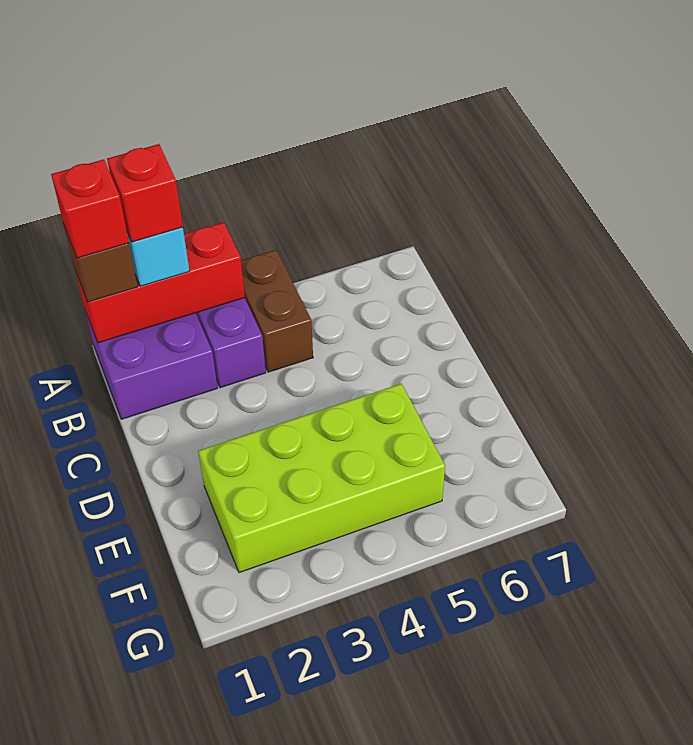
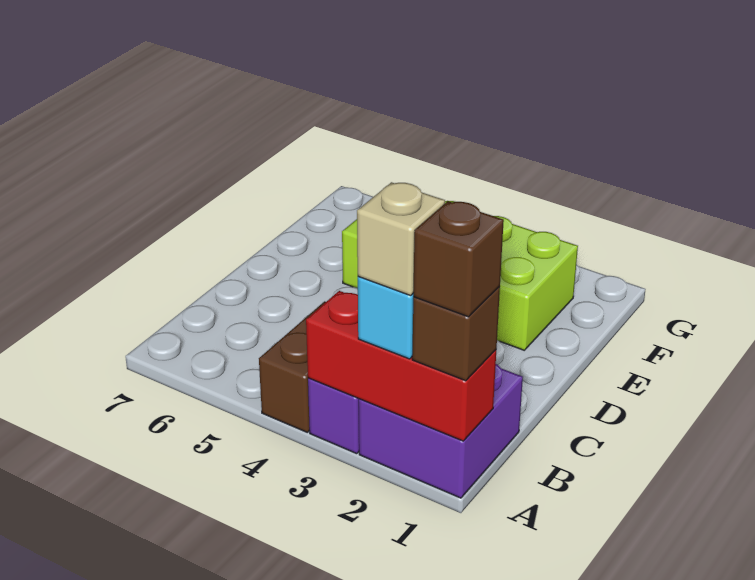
red 1x1 brick [51,159,129,258] -> brown 1x1 brick [413,201,504,317]
red 1x1 brick [107,144,183,242] -> tan 1x1 brick [357,182,445,296]

